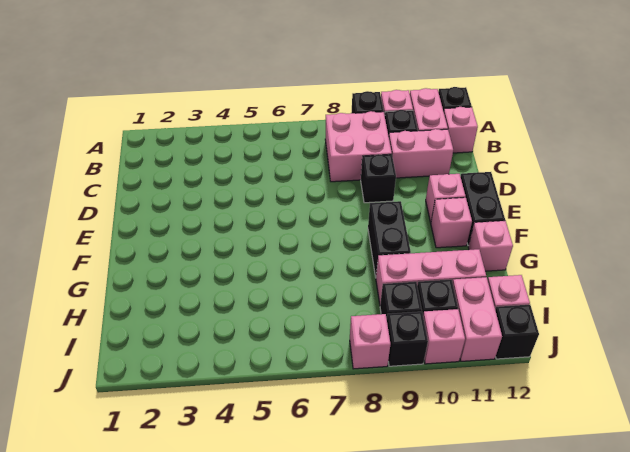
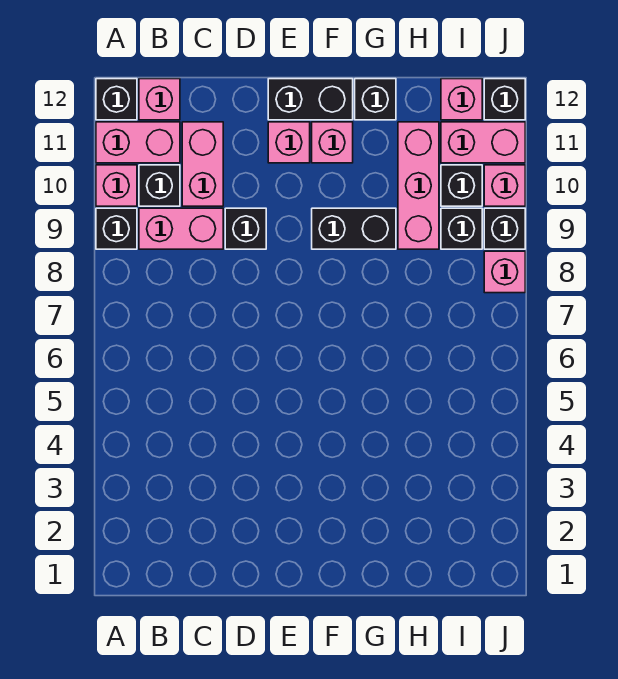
pink 2x2 brick [325,111,392,182] -> pink 1x2 brick [139,208,223,249]
pink 1x1 brick [468,221,513,271] -> black 1x1 brick [355,79,396,120]

